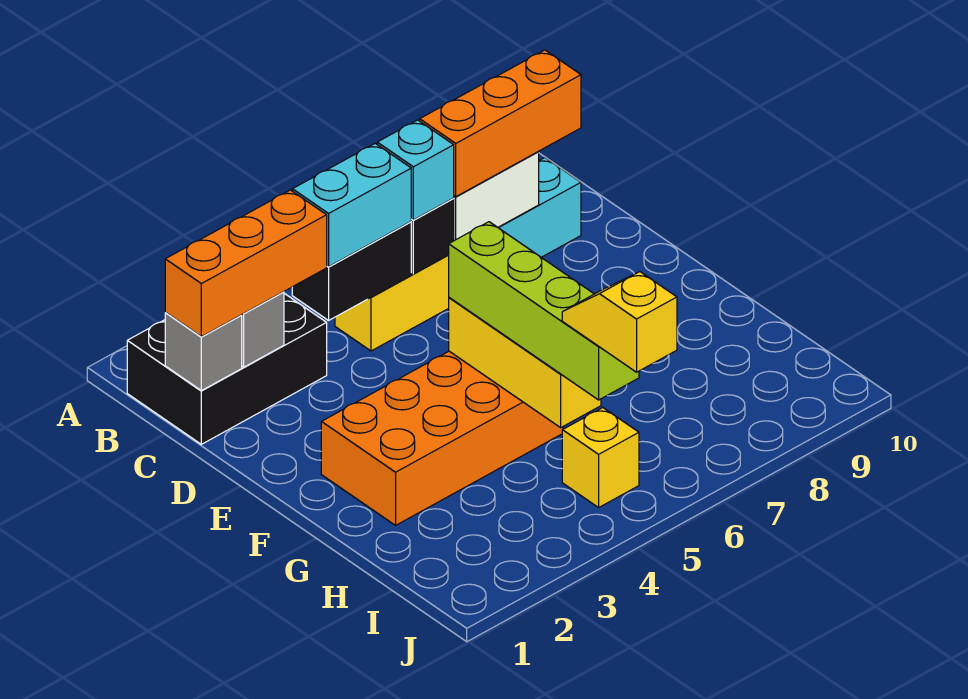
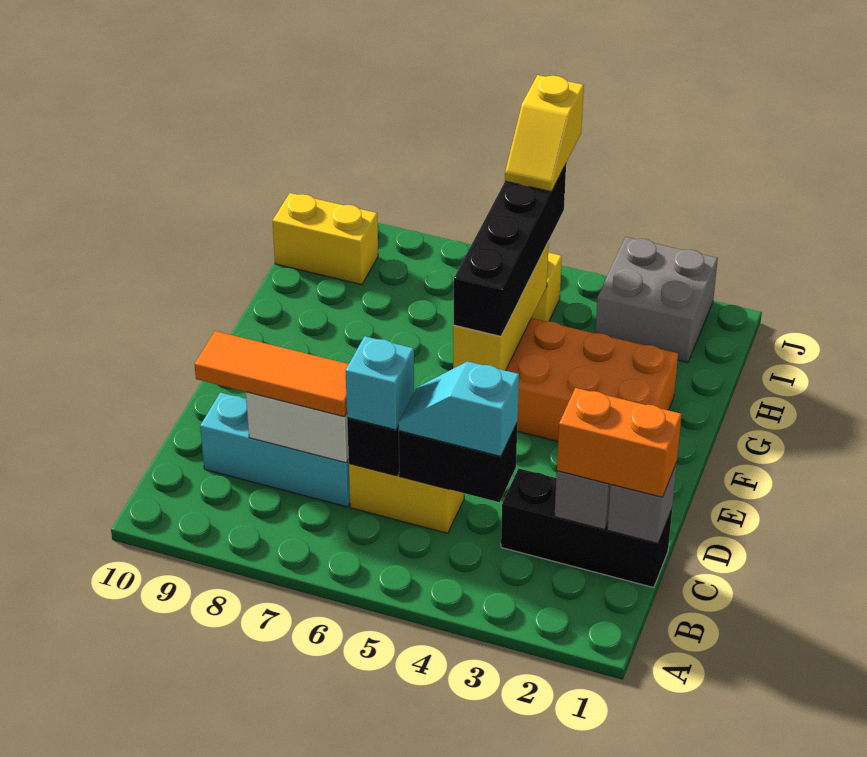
black 2x3 brick [127,293,327,444] -> black 1x3 brick [501,469,672,588]
orange 1x3 brick [165,190,327,337] -> orange 1x2 brick [557,388,682,497]
cyan 1x2 brick [292,143,411,267] -> cyan 1x2 slope [399,361,519,456]
orange 1x3 brick [420,50,581,197] -> orange 1x3 tile [195,331,349,417]
lime 1x4 brick [449,222,639,400] -> black 1x4 brick [453,164,566,336]
none -> grey 2x2 brick [595,237,718,363]
none -> yellow 1x2 brick [273,193,378,285]

